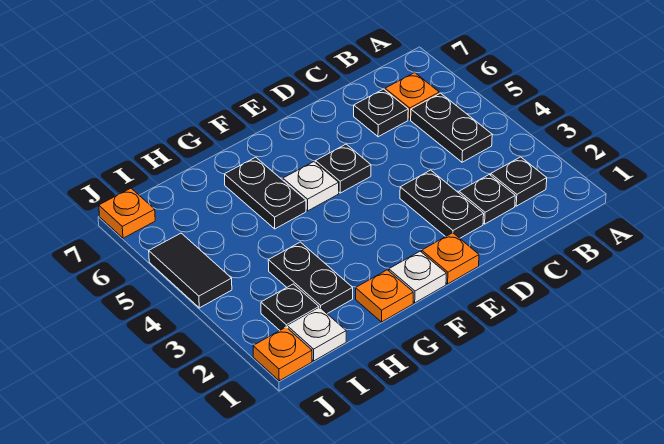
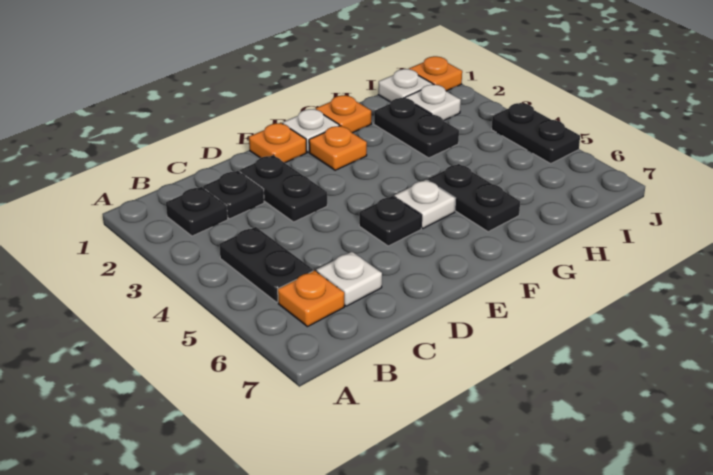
black 1x1 plate [354,89,408,137] -> white 1x1 plate [316,252,382,306]
black 1x1 plate [261,284,319,330] -> white 1x1 plate [405,85,461,121]
black 1x2 tile [149,233,232,308] -> black 1x2 plate [492,103,580,164]
orange 1x1 plate [99,188,155,238] -> orange 1x1 plate moved to [309,126,367,170]

